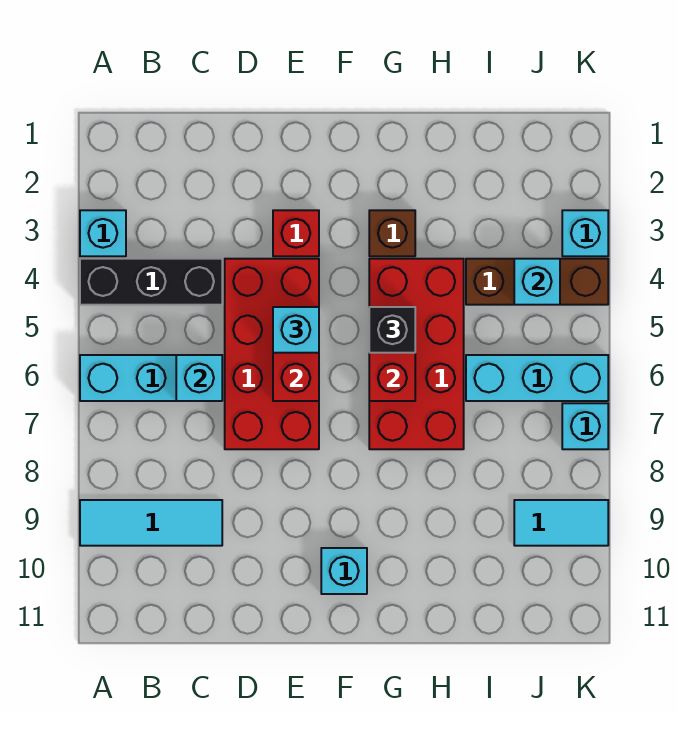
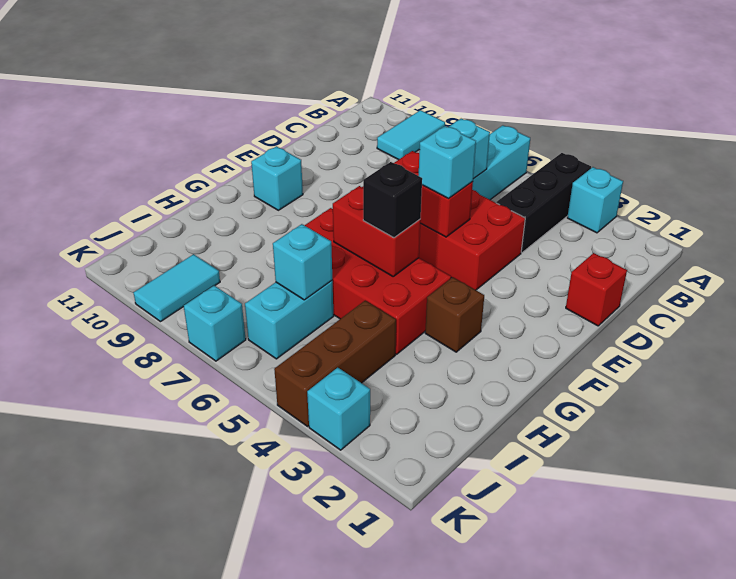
cyan 1x3 tile [80,500,222,546] -> cyan 1x2 tile [377,110,445,160]
red 1x1 brick [273,210,319,256] -> red 1x1 brick moved to [566,253,627,326]
cyan 1x3 brick [466,355,608,401] -> cyan 1x2 brick [245,281,334,359]
cyan 1x1 brick [514,259,560,305] -> cyan 1x1 brick moved to [273,224,332,300]

